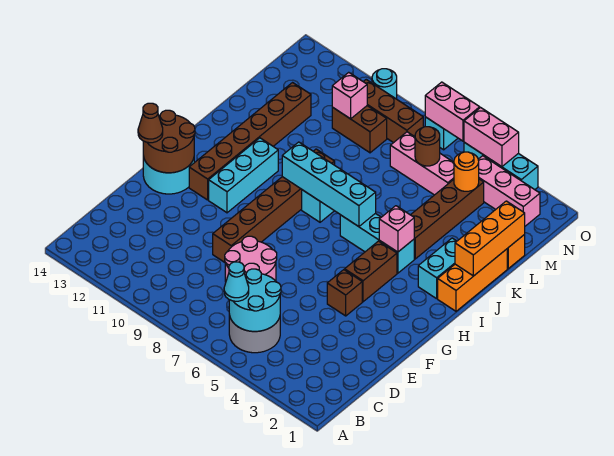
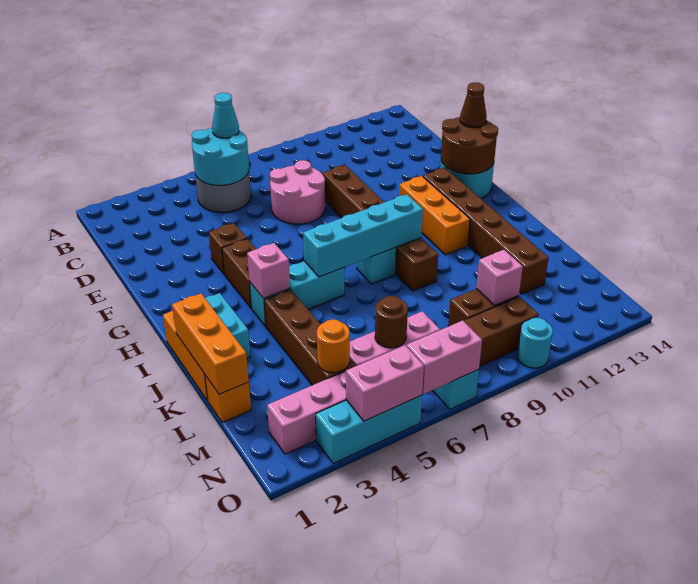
cyan 1x3 brick [209,138,278,213] -> orange 1x3 brick [399,176,470,255]

